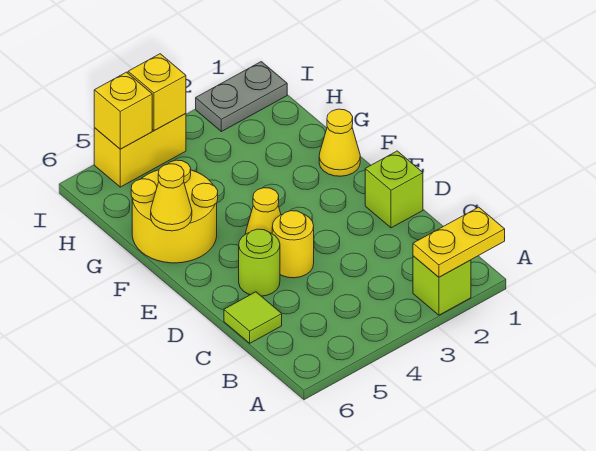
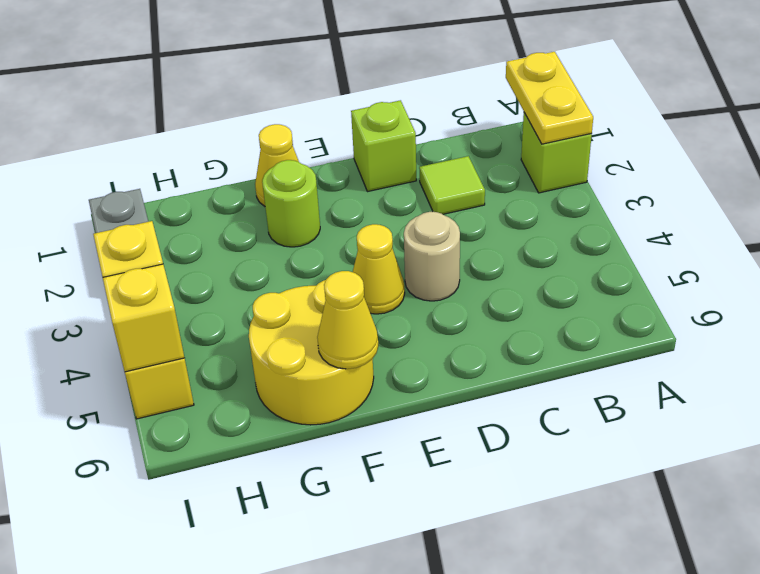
lime 1x1 tile [224,292,282,343] -> lime 1x1 tile moved to [419,156,485,214]
yellow 1x1 round brick [272,211,314,278] -> tan 1x1 round brick [404,212,460,301]
lime 1x1 round brick [239,229,280,296] -> lime 1x1 round brick moved to [262,160,320,247]

